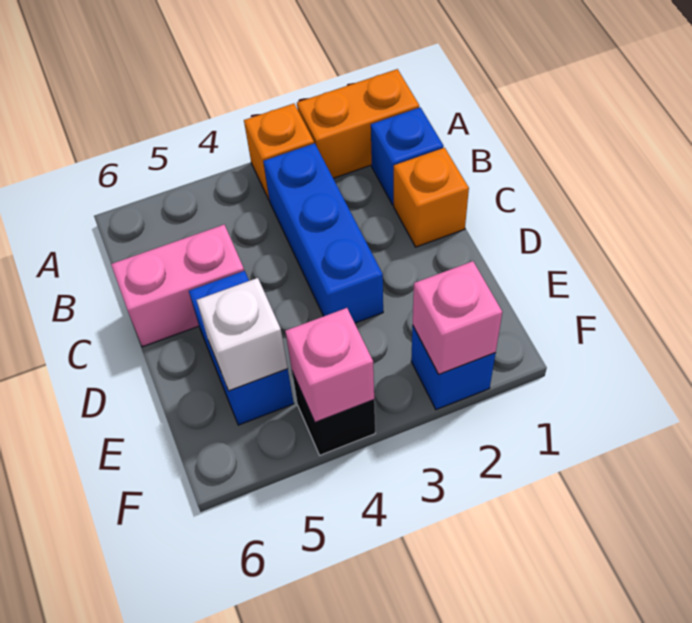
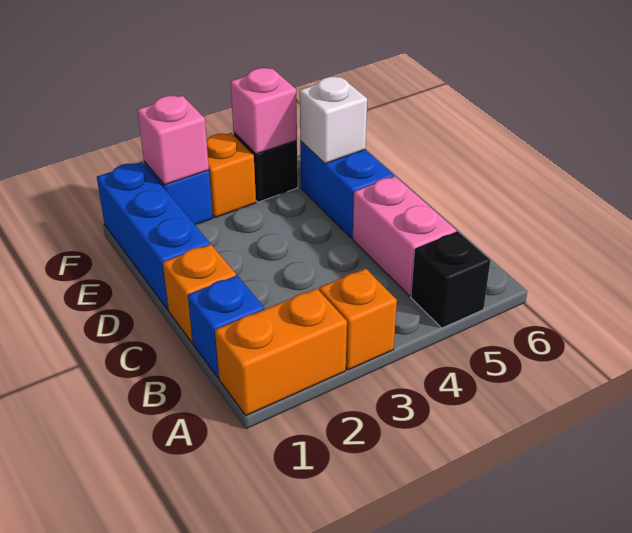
none -> black 1x1 brick [411,231,490,328]
blue 1x3 brick [263,143,383,323] -> blue 1x3 brick moved to [97,162,210,310]
pink 1x2 brick [111,225,244,347] -> pink 1x2 brick turned to [353,176,456,296]
none -> orange 1x1 brick [207,133,256,218]

